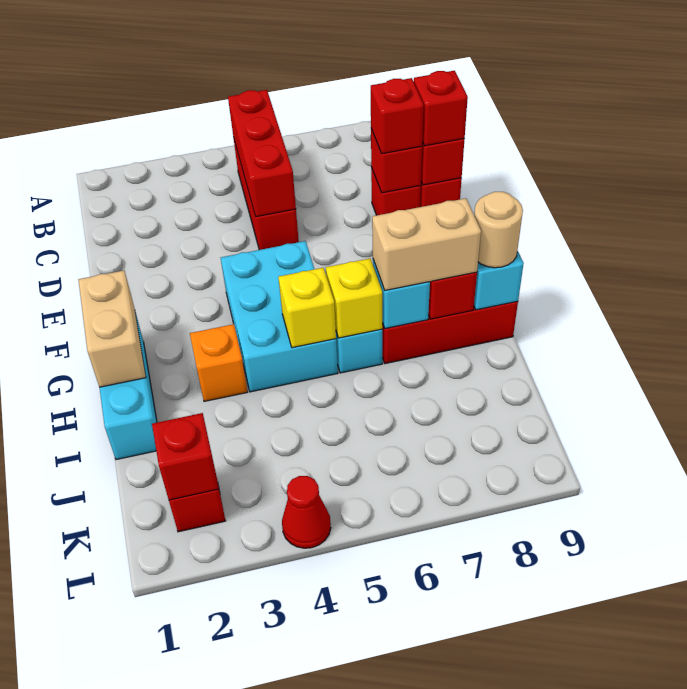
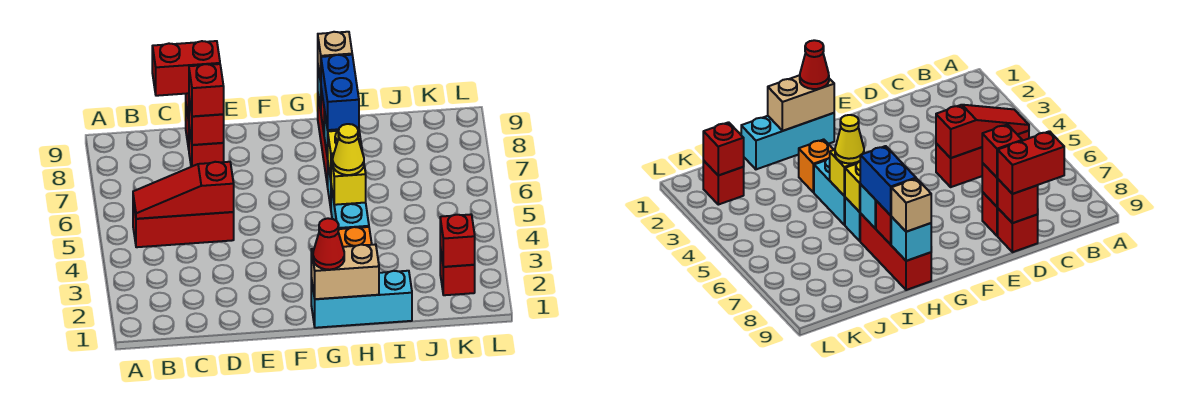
red 1x3 brick [228,90,296,217] -> red 1x3 slope [133,162,234,219]
red 1x1 brick [414,71,468,146] -> red 1x2 brick [152,41,220,96]
cyan 2x3 brick [221,241,338,392] -> cyan 1x2 brick [331,186,369,229]
none -> yellow 1x1 cone [333,124,364,175]
tan 1x2 brick [372,198,481,290] -> blue 1x2 brick [321,55,359,130]
tan 1x1 round brick [474,192,523,268] -> tan 1x1 brick [318,32,352,82]
red 1x1 cone [282,476,331,548] -> red 1x1 cone moved to [313,218,344,270]

